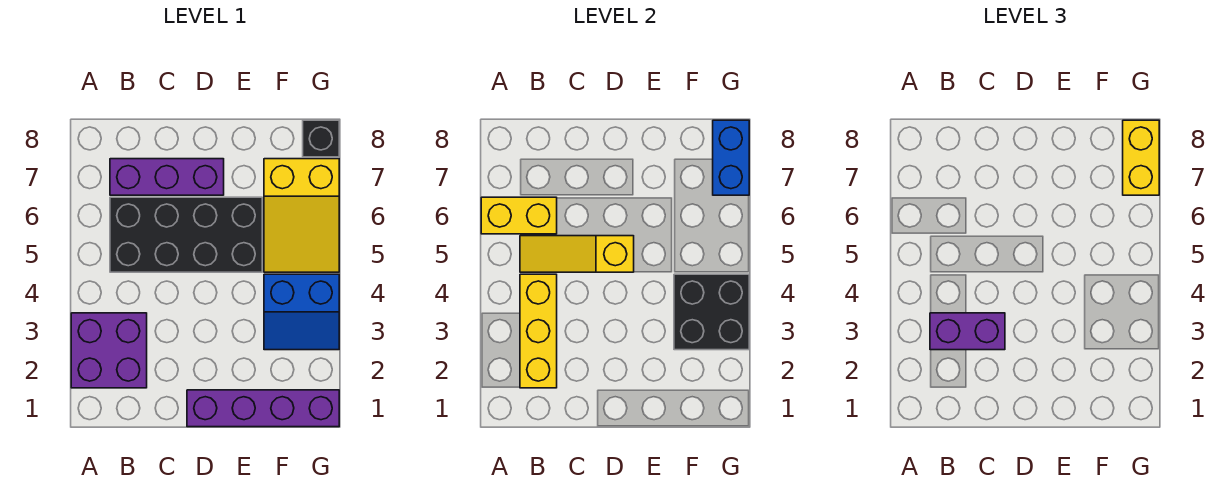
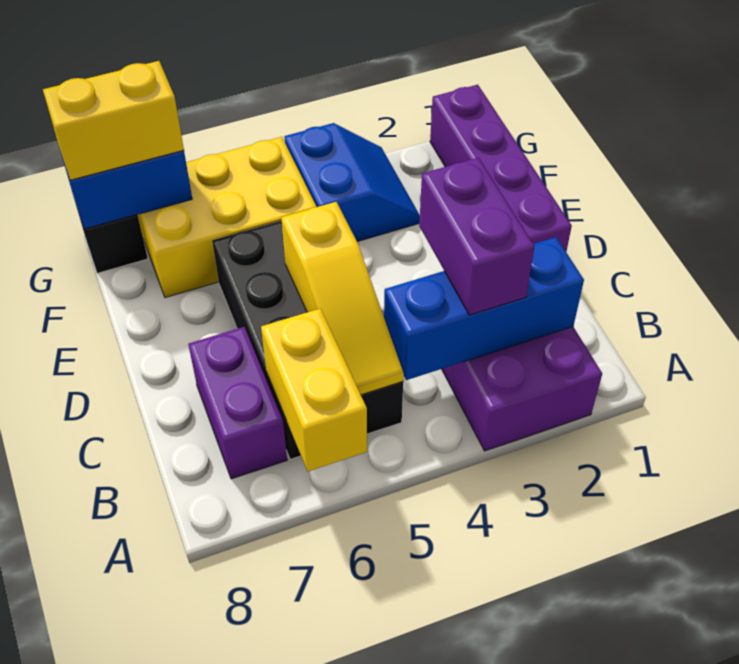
yellow 1x3 brick [520,274,557,388] -> blue 1x3 brick [384,237,584,380]
purple 1x3 brick [110,159,224,195] -> purple 1x2 brick [188,327,287,479]
black 2x2 brick [674,274,749,350] -> none
yellow 2x3 slope [264,159,339,272] -> yellow 2x3 brick [138,137,317,298]

